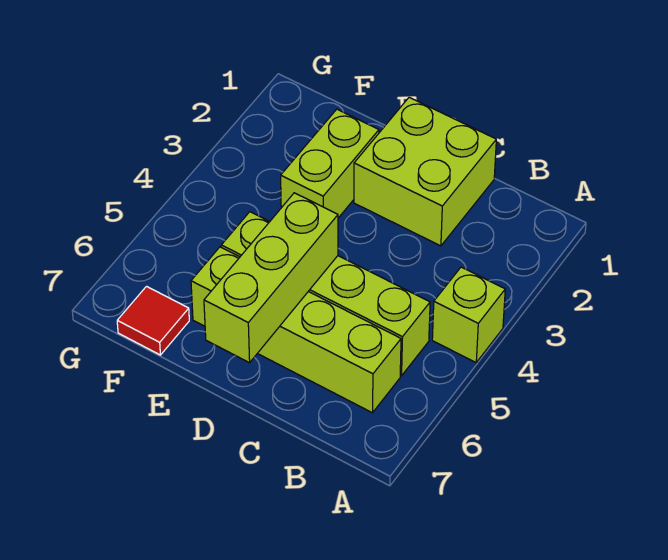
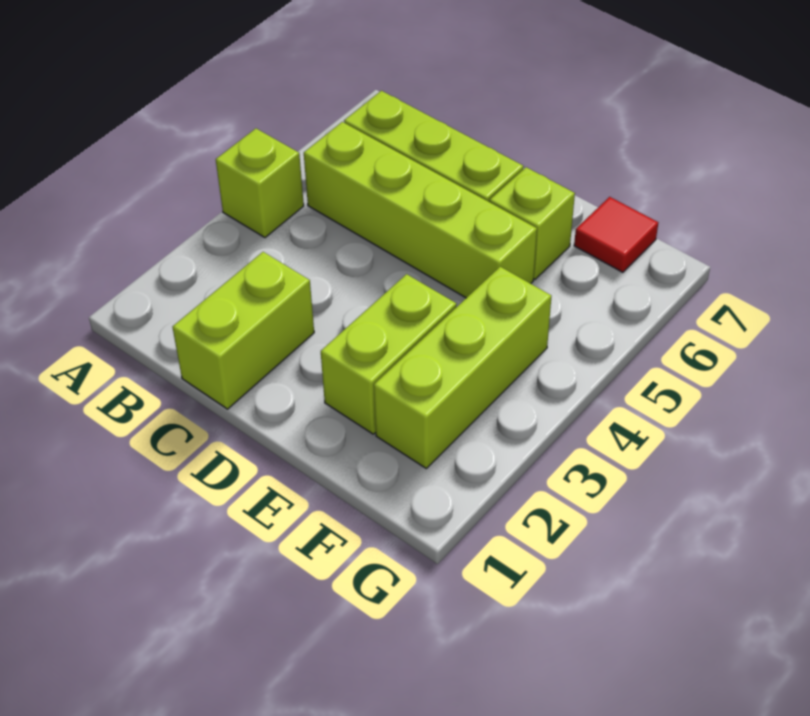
lime 2x2 brick [354,97,496,246] -> lime 1x2 brick [172,252,314,409]
lime 1x3 brick [204,193,338,363] -> lime 1x3 brick moved to [374,267,551,468]

